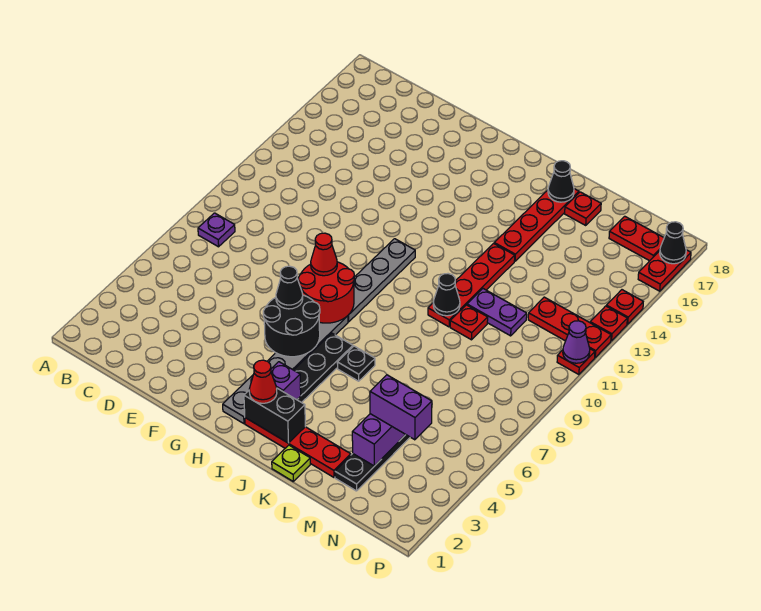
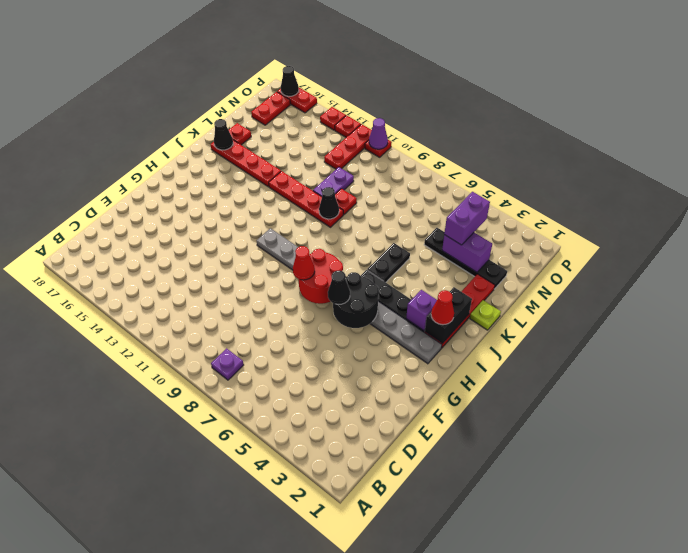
black 1x1 plate [337,346,375,381] -> black 1x2 plate [367,243,410,282]

